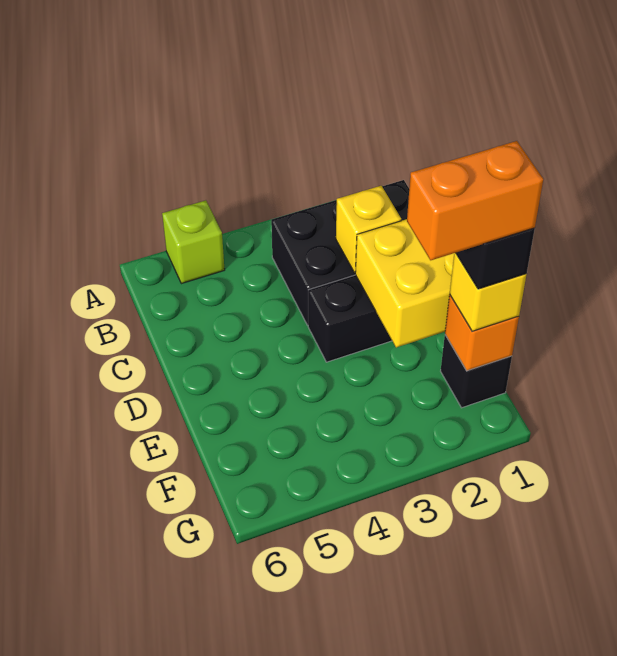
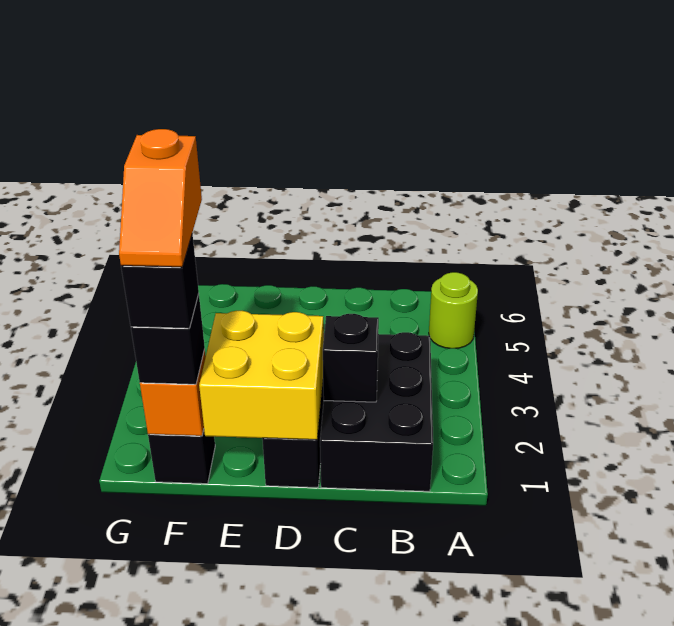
lime 1x1 brick [162,200,225,284] -> lime 1x1 round brick [429,272,478,348]
yellow 1x1 brick [336,186,401,273] -> black 1x1 brick [323,314,379,402]
yellow 1x1 brick [450,253,527,331] -> black 1x1 brick [131,294,205,384]
orange 1x2 brick [407,141,543,260] -> orange 1x2 slope [119,129,202,267]

